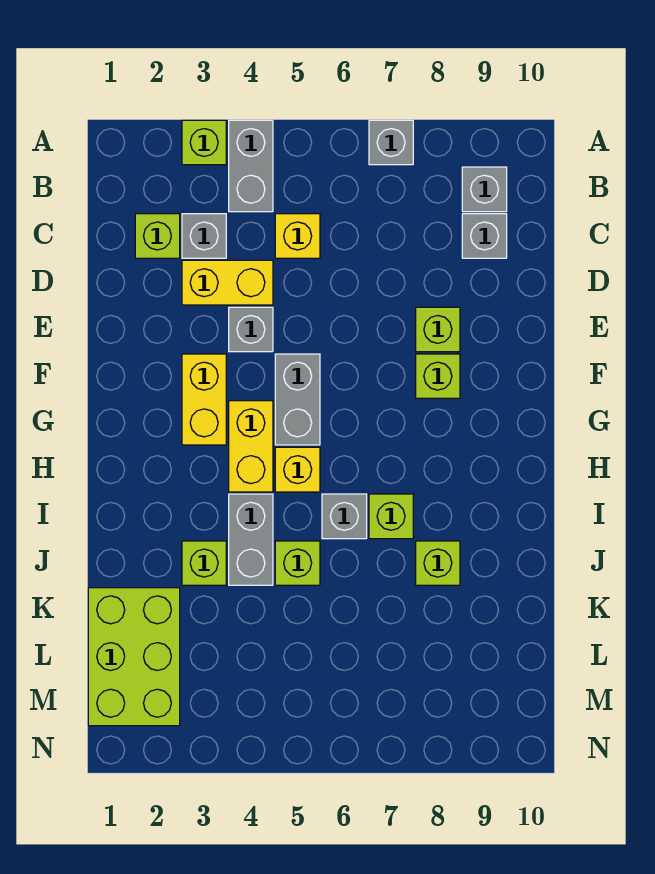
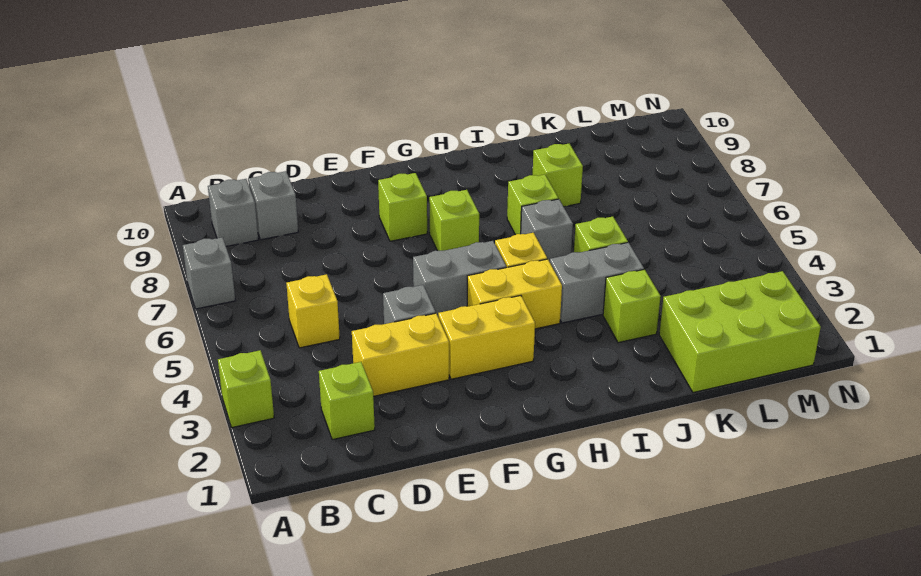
grey 1x2 brick [229,120,273,212] -> none
grey 1x1 brick [182,214,226,258] -> none
yellow 1x2 brick [182,260,273,305] -> yellow 1x2 brick turned to [352,313,449,396]
lime 1x1 brick [416,307,460,352] -> lime 1x1 brick moved to [429,190,479,251]

